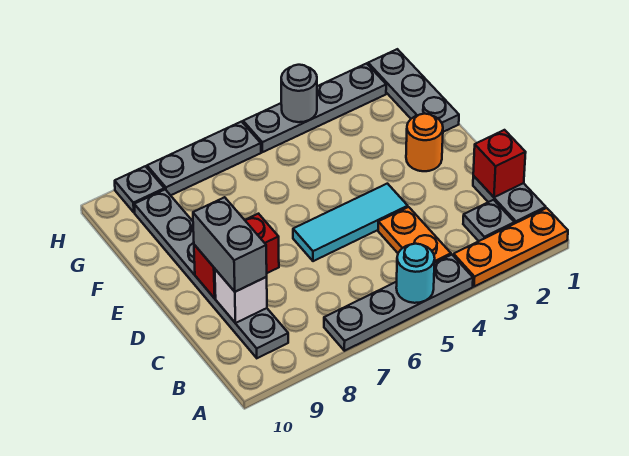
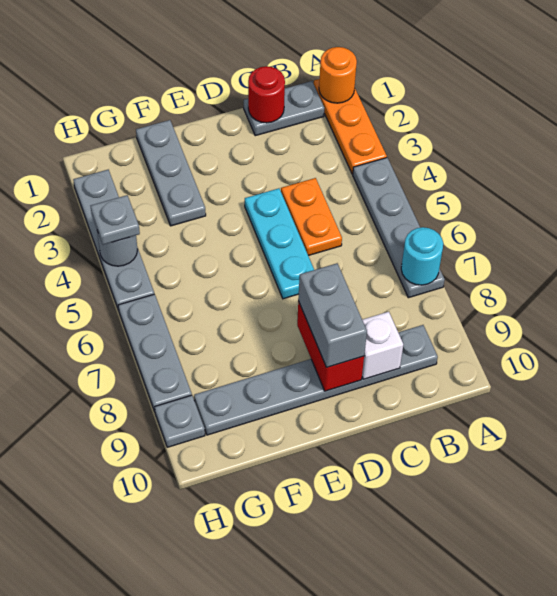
cyan 1x1 round brick [396,244,435,303] -> cyan 1x1 round brick moved to [401,227,443,285]
grey 1x1 plate [463,200,514,241] -> grey 1x1 plate moved to [91,195,140,245]
orange 1x2 plate [378,207,451,263] -> orange 1x2 plate turned to [281,178,342,256]
red 1x1 brick [473,130,526,197] -> red 1x1 round brick [248,66,285,123]
grey 1x2 brick [193,197,267,292] -> grey 1x2 brick turned to [298,263,367,367]
cyan 1x3 tile [293,184,408,261] -> cyan 1x3 plate [245,188,314,299]
orange 1x1 round brick [406,114,443,171] -> orange 1x1 round brick moved to [319,47,357,103]
grey 1x3 plate [368,49,459,132] -> grey 1x3 plate turned to [136,120,206,226]

